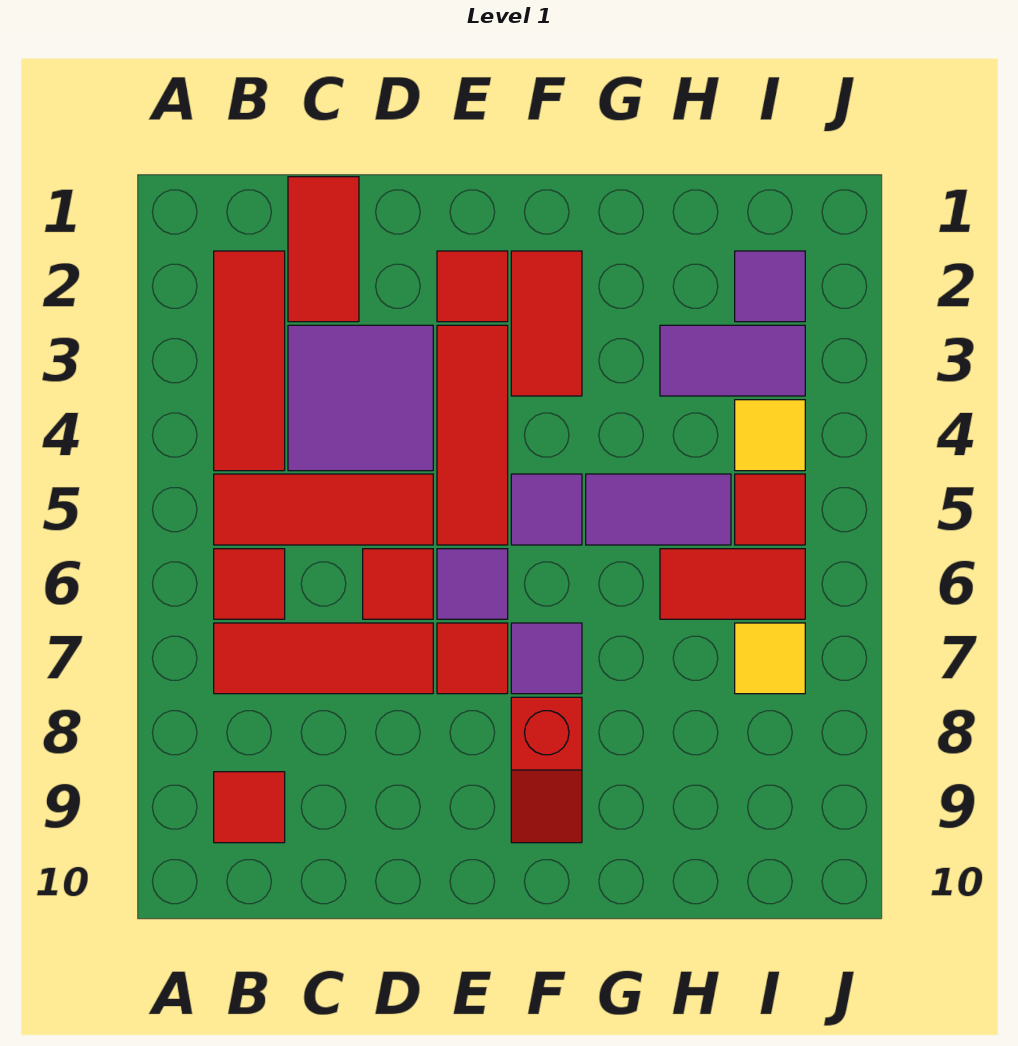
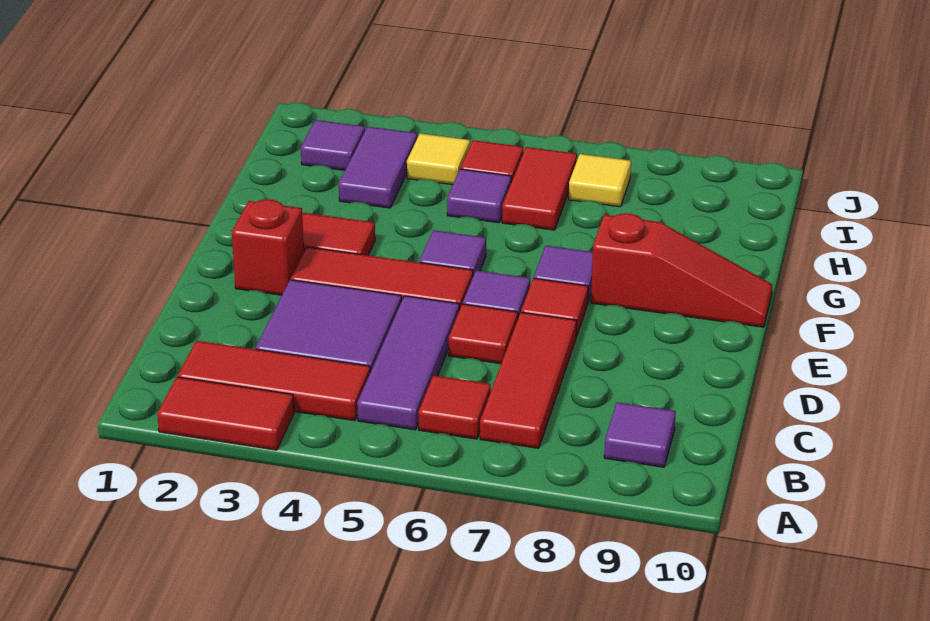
red 1x3 tile [214,474,433,545] -> purple 1x3 tile [357,296,459,430]
red 1x1 tile [214,772,285,843] -> purple 1x1 tile [604,402,676,467]
red 1x2 tile [288,177,359,322] -> red 1x2 tile moved to [157,377,294,450]
red 1x1 tile [437,251,508,322] -> red 1x1 brick [232,199,304,295]
red 1x2 slope [511,697,582,843] -> red 1x3 slope [591,213,773,327]
purple 1x2 tile [586,474,731,545] -> purple 1x1 tile [447,169,511,223]

